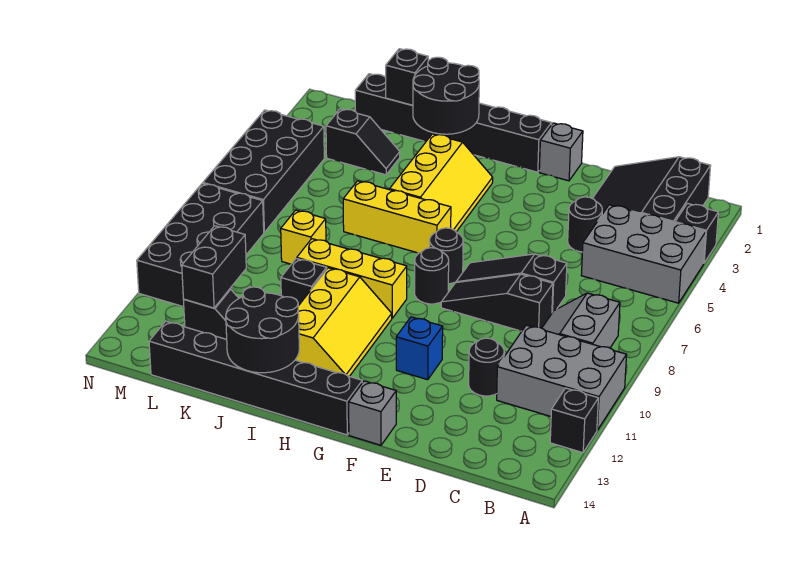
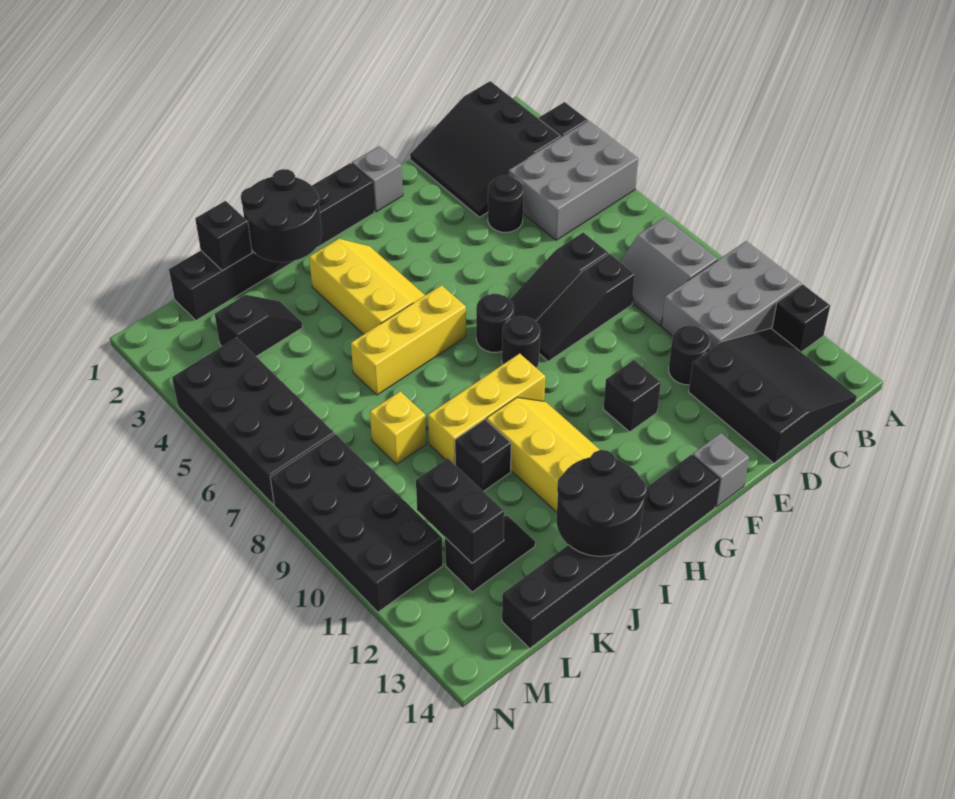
none -> black 3x3 slope [689,328,857,463]
blue 1x1 brick [396,317,443,380] -> black 1x1 brick [603,360,661,432]

